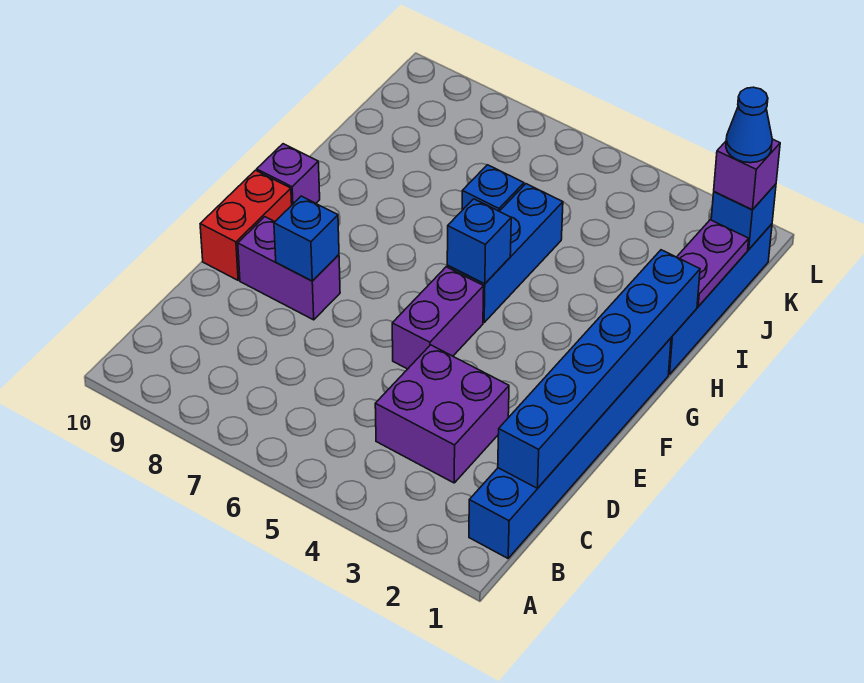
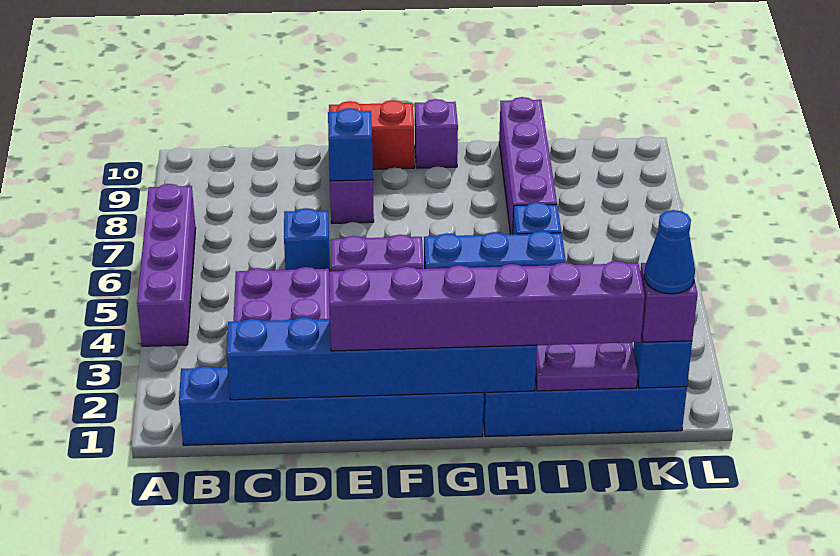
none -> purple 1x4 brick [137,184,196,346]
none -> purple 1x6 brick [329,261,645,351]
blue 1x1 brick [447,199,511,284] -> blue 1x1 brick moved to [284,208,330,271]
none -> purple 1x4 brick [499,97,557,234]

